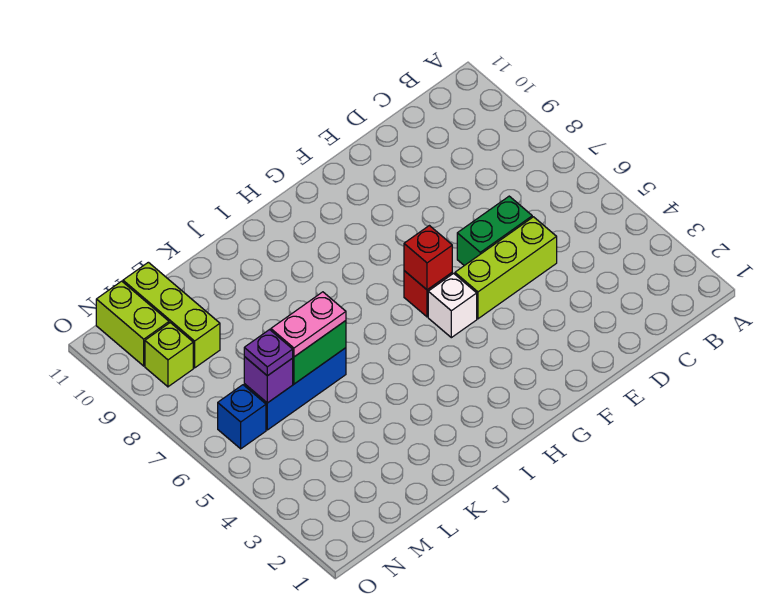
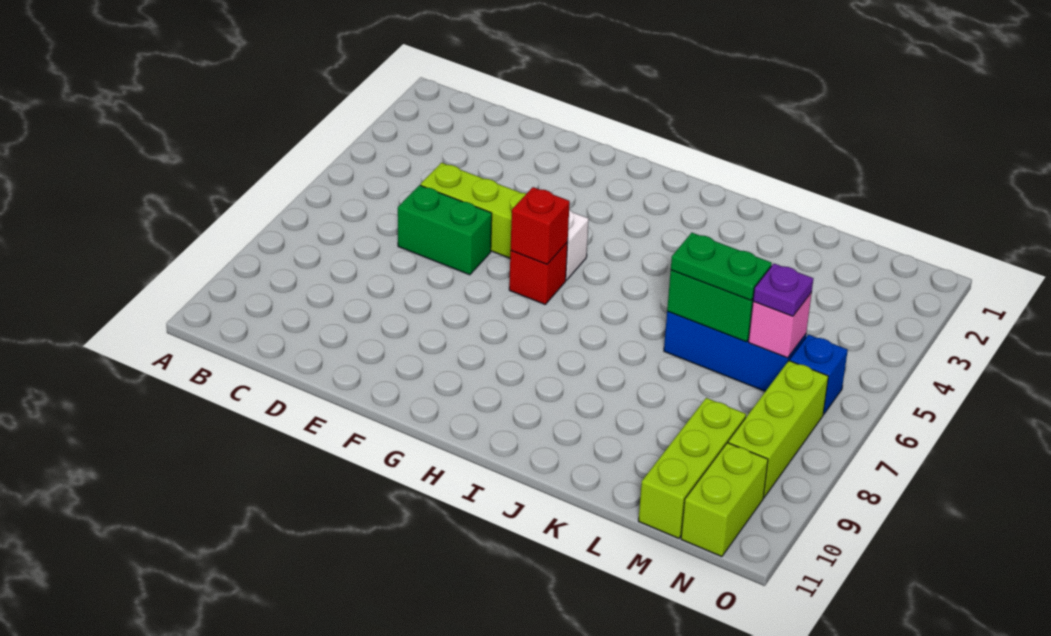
pink 1x2 plate [271,292,346,357] -> green 1x2 plate [671,233,772,300]
purple 1x1 brick [244,357,293,403] -> pink 1x1 brick [748,293,812,358]
lime 1x1 brick [145,323,193,387] -> lime 1x3 brick [728,361,828,498]

